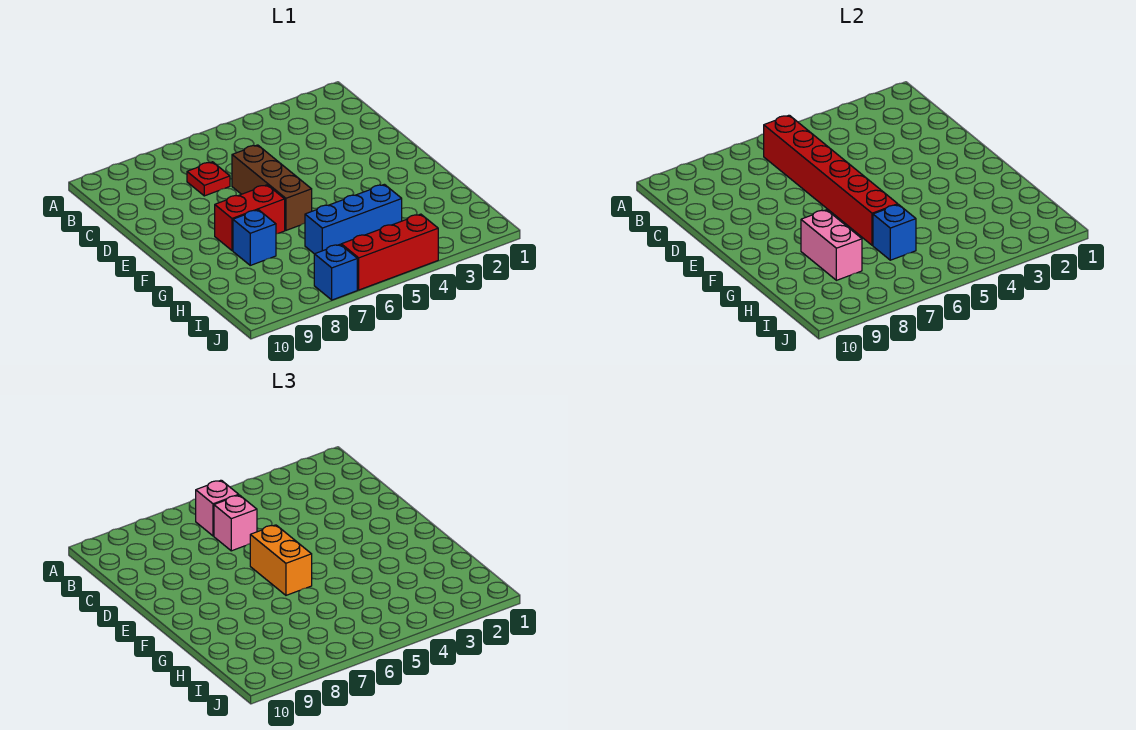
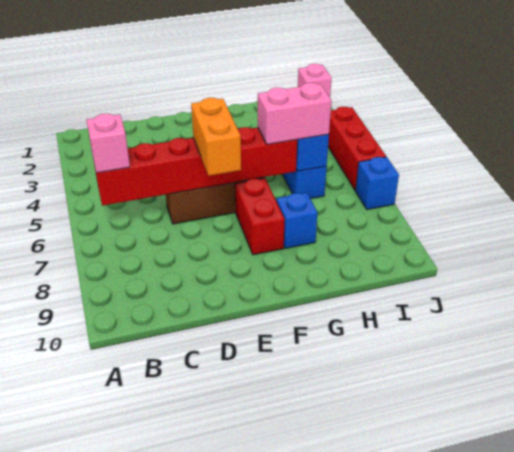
pink 1x1 brick [214,495,257,551] -> pink 1x1 brick moved to [298,64,332,97]
red 1x1 plate [187,162,230,196] -> none
orange 1x2 brick [250,525,312,595] -> orange 1x2 brick turned to [191,98,241,176]
pink 1x2 brick [801,210,862,280] -> pink 1x2 brick moved to [258,83,331,144]

